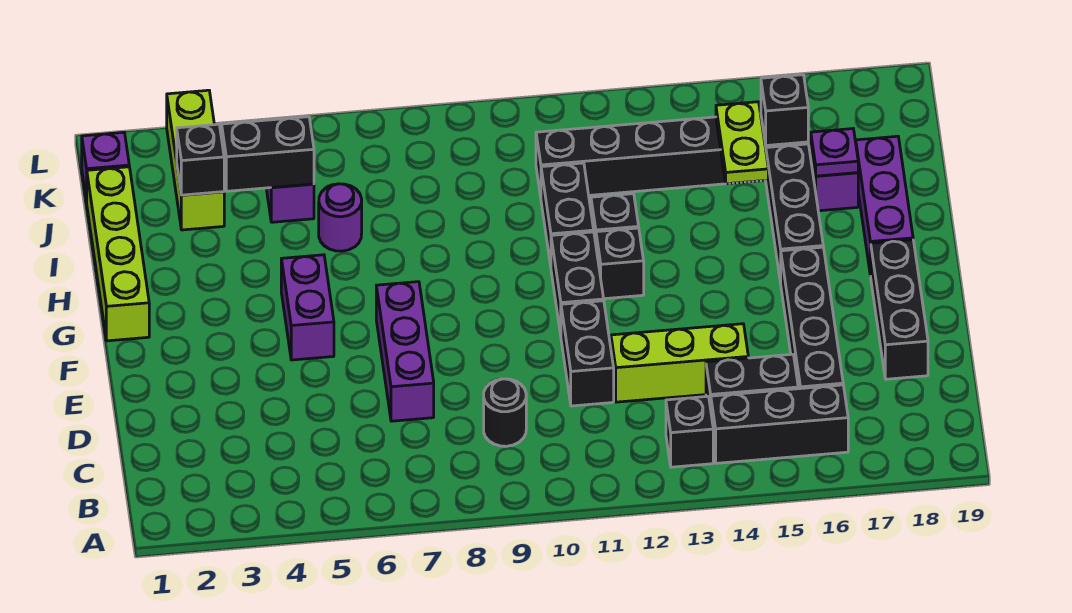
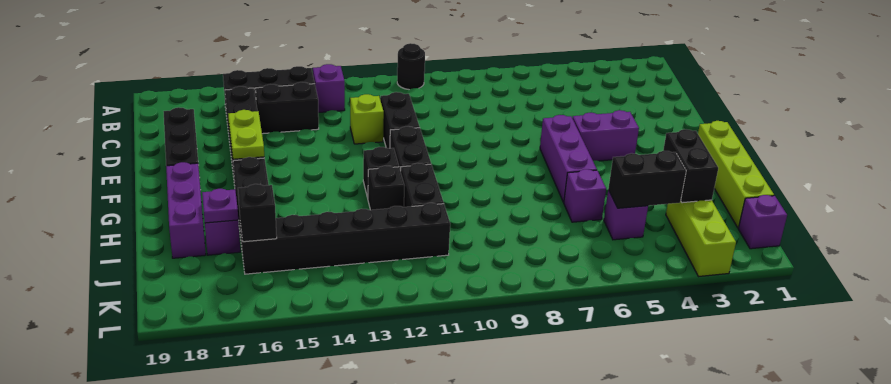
black 1x1 brick [666,396,713,467] -> purple 1x1 brick [313,64,345,113]
black 1x1 round brick [484,379,526,446] -> black 1x1 round brick moved to [397,43,425,90]
purple 1x3 brick [376,282,434,421] -> purple 1x3 brick moved to [540,115,597,202]
lime 1x3 brick [611,324,748,402] -> lime 1x1 brick [350,94,384,144]
purple 1x2 brick [281,255,334,360] -> purple 1x2 brick turned to [572,110,639,161]
purple 1x1 round brick [319,184,362,251] -> purple 1x1 brick [564,169,606,222]
lime 1x2 plate [716,102,768,184] -> lime 1x2 plate moved to [228,110,264,159]
black 1x1 brick [177,124,224,195] -> black 1x2 brick [663,129,718,203]

